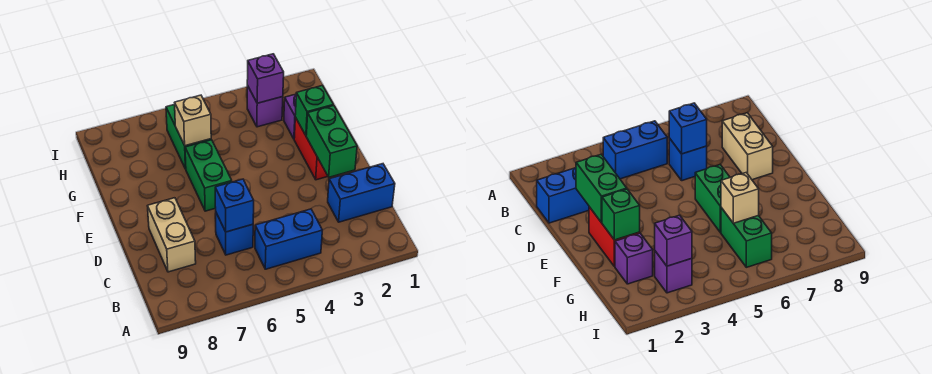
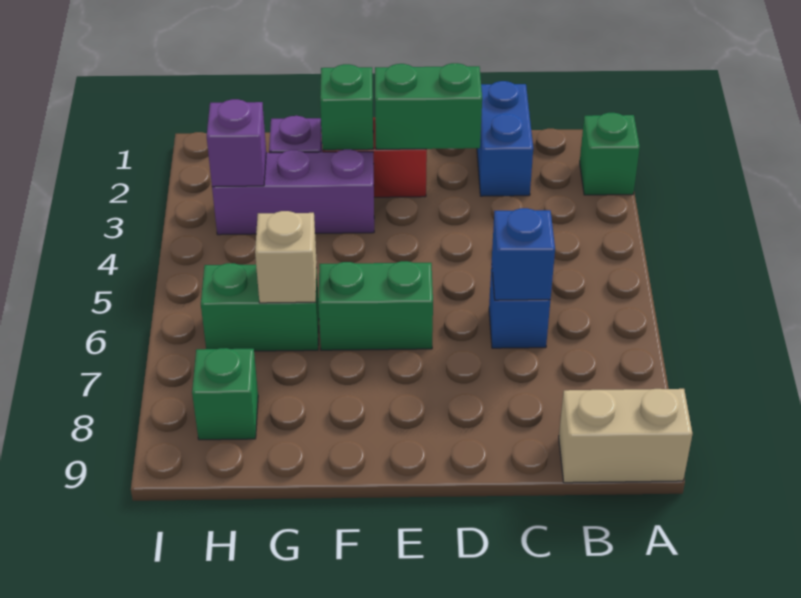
none -> green 1x1 brick [580,113,640,195]
blue 1x2 brick [255,209,322,269] -> none
tan 1x2 brick [148,198,196,272] -> tan 1x2 brick moved to [559,389,692,483]
purple 1x1 brick [247,85,283,127] -> purple 1x3 brick [212,149,374,235]
none -> green 1x1 brick [192,348,258,440]

